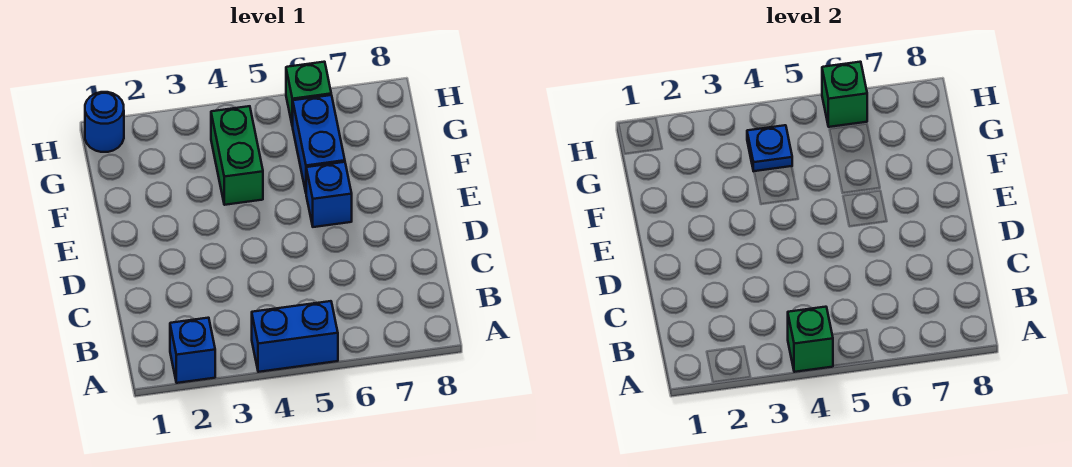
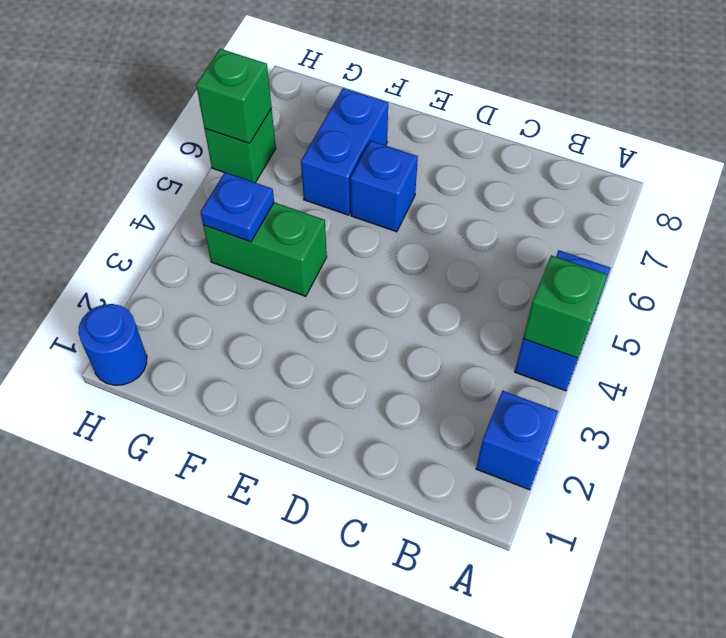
blue 1x2 brick [293,95,345,192] -> blue 1x2 brick turned to [301,88,388,215]

